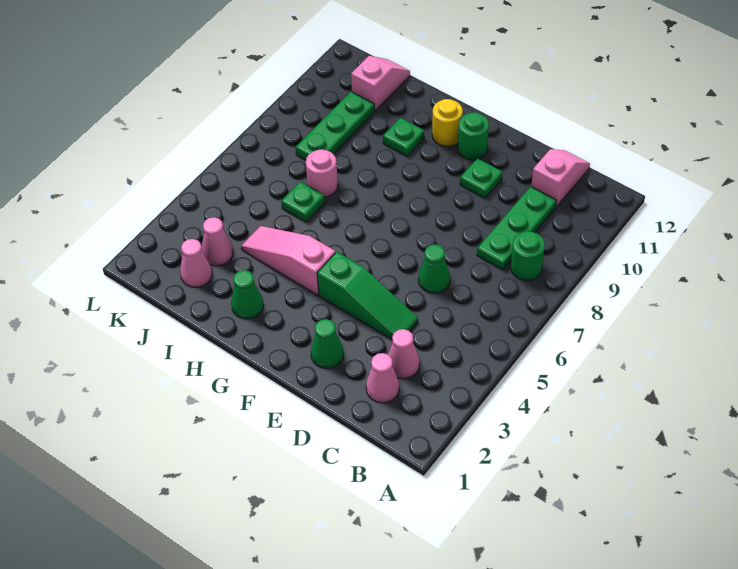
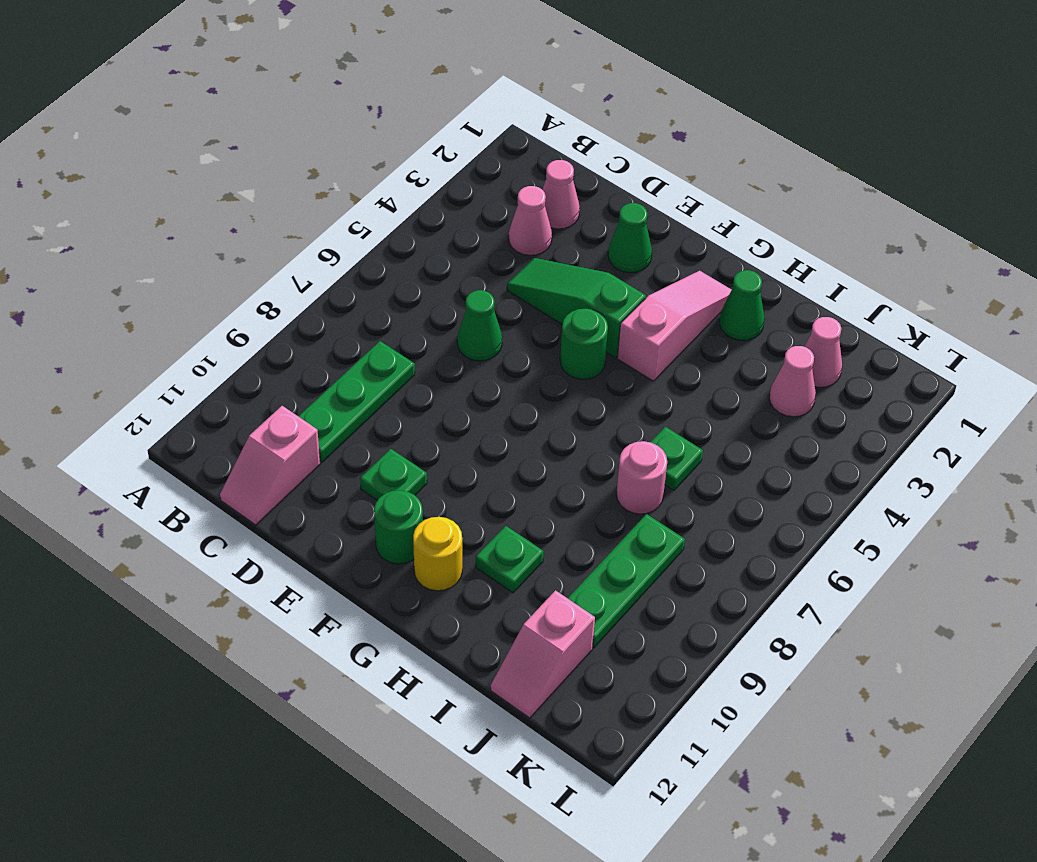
green 1x1 round brick [511,231,545,281] -> green 1x1 round brick moved to [560,309,608,379]
pink 1x3 slope [241,226,335,295] -> pink 1x3 slope turned to [617,271,732,381]

